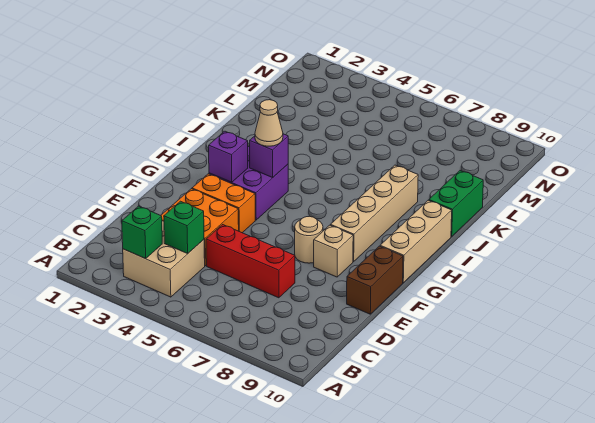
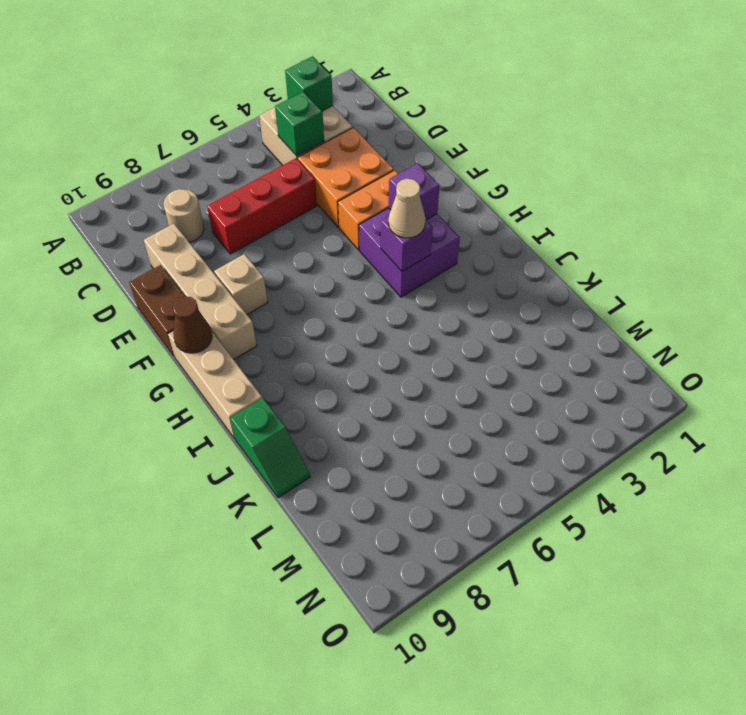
tan 1x1 round brick [295,216,323,263] -> tan 1x1 round brick moved to [164,189,204,242]
tan 1x4 brick [330,165,418,262] -> tan 1x4 brick moved to [144,224,257,359]
none -> brown 1x1 cone [173,296,212,353]
green 1x2 brick [429,171,483,237] -> green 1x2 slope [230,398,310,498]

